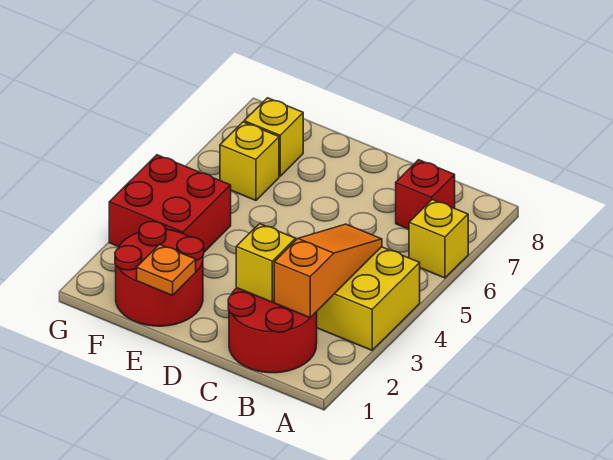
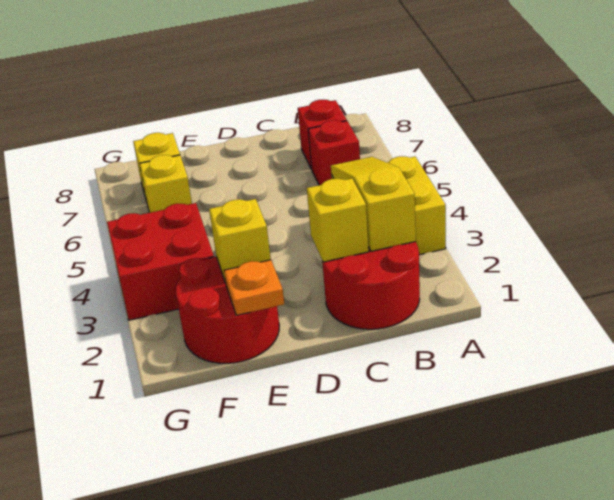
yellow 1x1 brick [409,199,468,278] -> yellow 1x1 brick moved to [209,199,271,282]
orange 1x3 slope [274,224,382,318] -> yellow 1x3 slope [331,157,416,251]
none -> red 1x1 brick [308,120,360,185]

